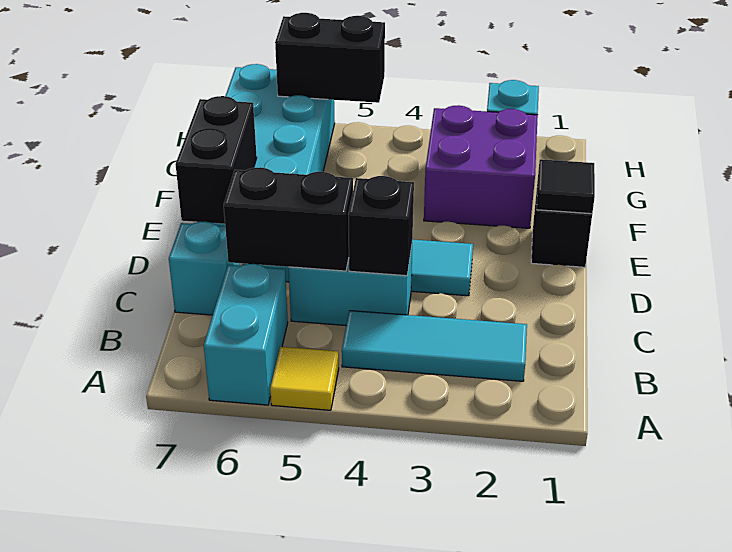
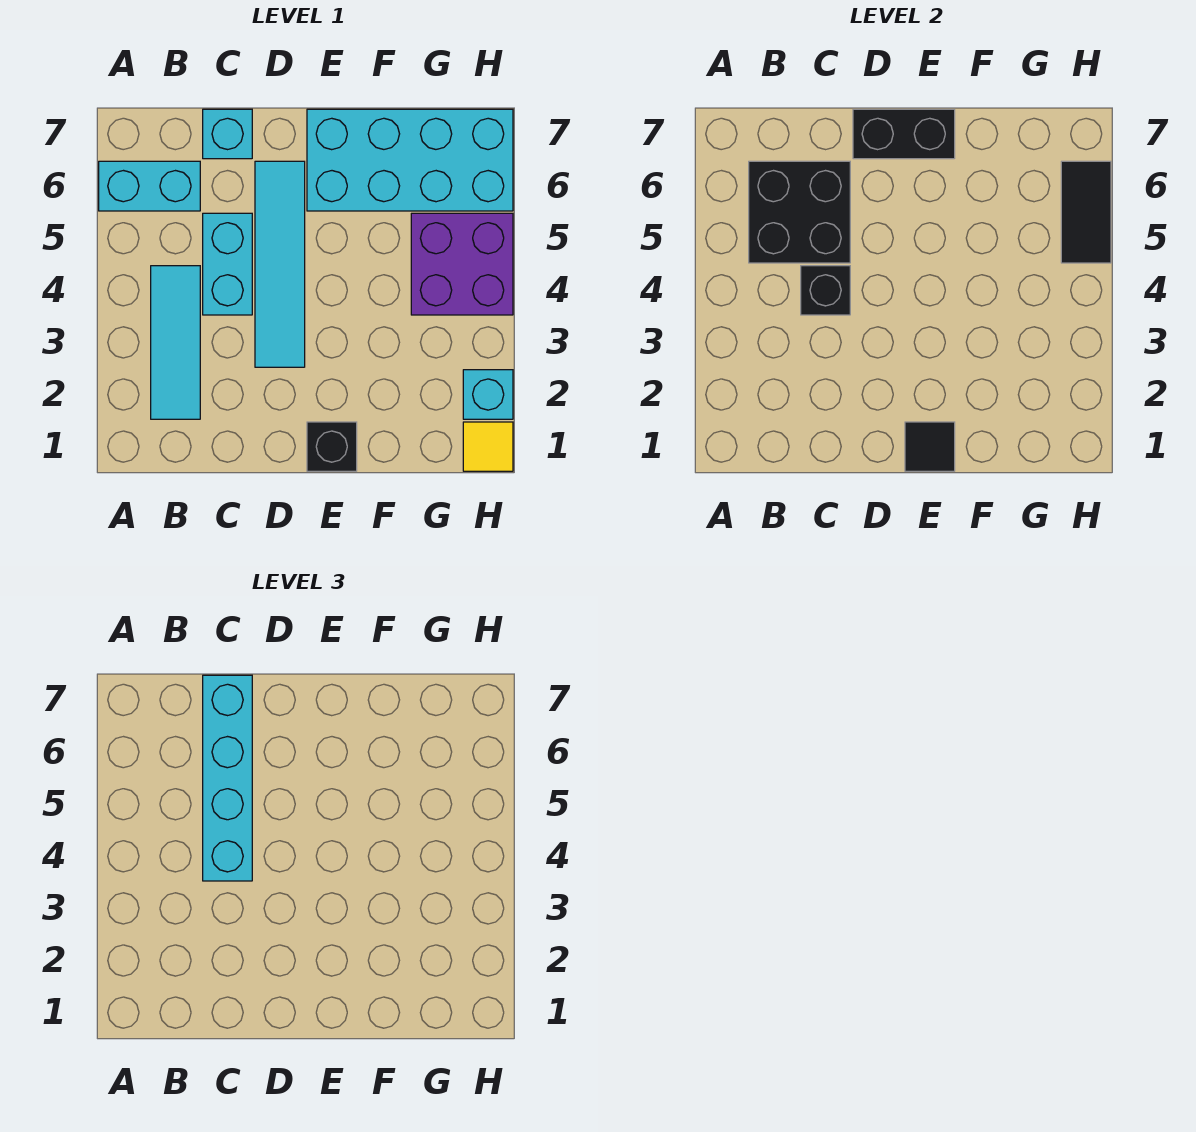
yellow 1x1 tile [270,347,339,410] -> yellow 1x1 tile moved to [463,422,513,471]
none -> cyan 1x4 brick [203,675,252,881]
black 1x2 brick [224,167,353,271] -> black 2x2 brick [749,161,850,263]
purple 2x2 brick [424,105,538,228] -> purple 2x2 brick moved to [411,213,513,315]
black 1x2 brick [275,13,385,103] -> black 1x2 tile [1061,161,1111,263]

